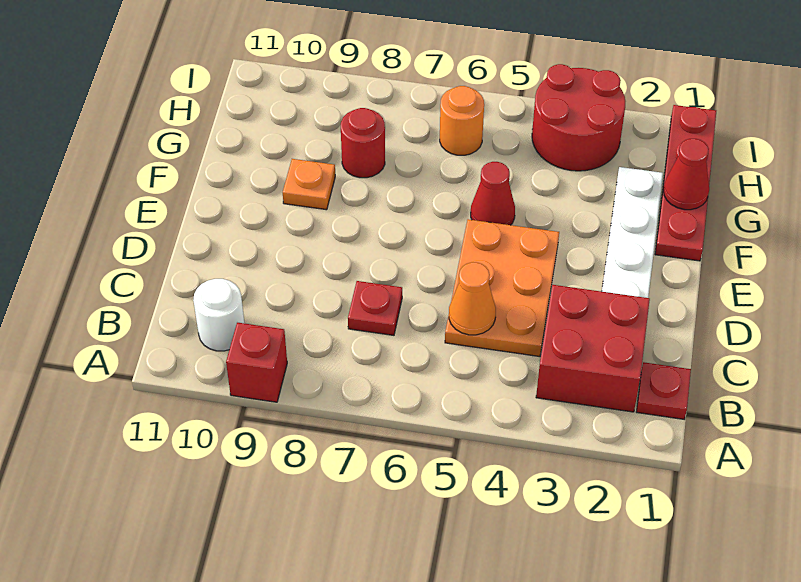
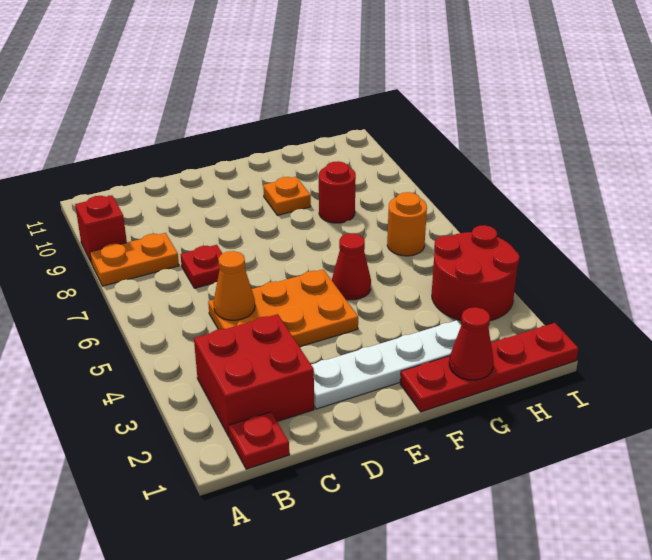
none -> orange 1x2 plate [90,233,179,286]
white 1x1 round brick [193,279,244,351] -> none

